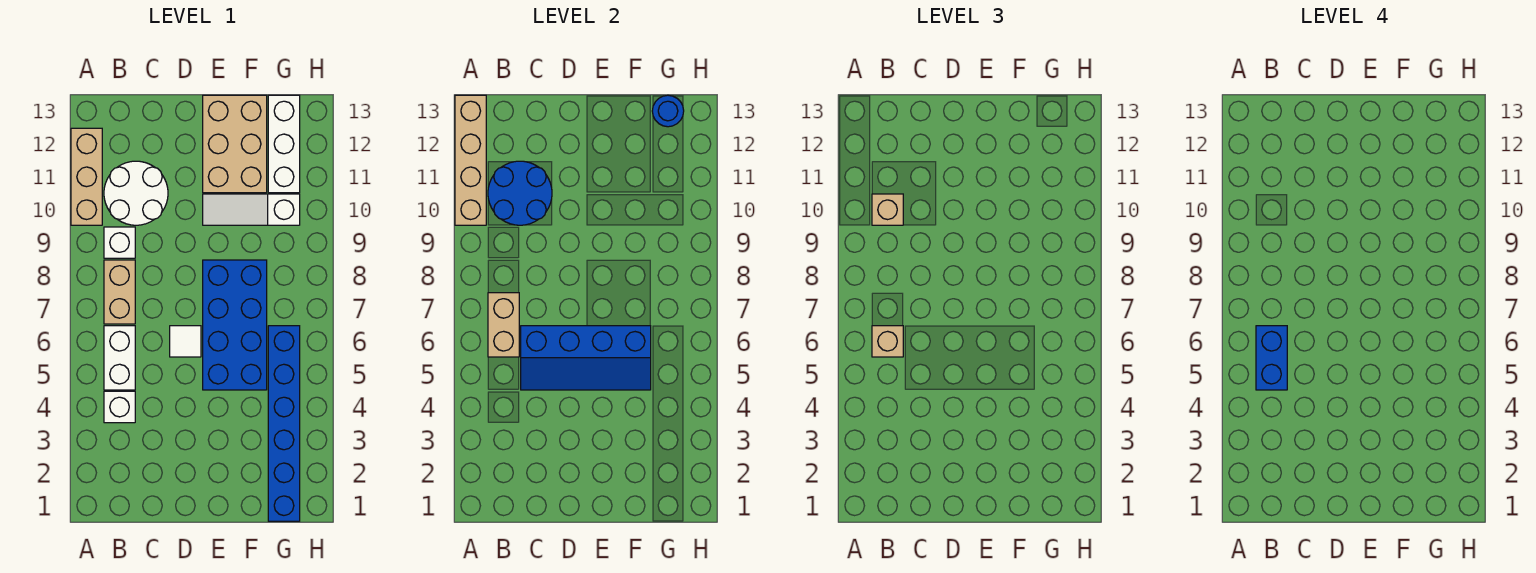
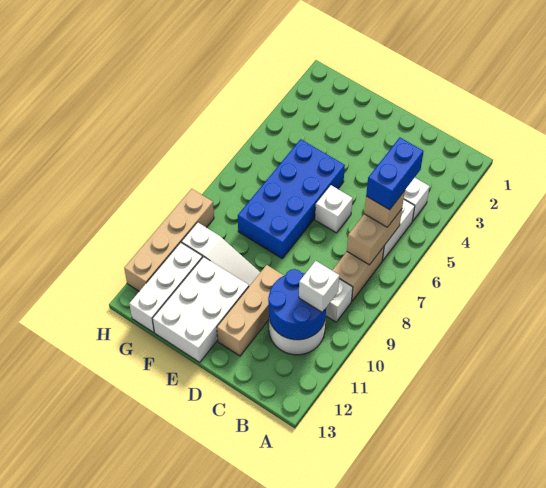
tan 1x3 brick [71,128,102,225] -> tan 1x3 brick moved to [217,265,284,356]
tan 1x4 brick [455,95,486,225] -> tan 1x4 brick moved to [124,189,214,291]
tan 1x1 brick [872,194,903,225] -> white 1x1 brick [299,261,339,312]
blue 2x4 slope [521,326,651,390] -> none
white 1x1 tile [170,326,201,357] -> white 1x1 brick [315,185,353,233]
tan 2x3 brick [203,95,267,193] -> white 2x3 brick [152,257,249,362]
blue 1x6 brick [268,326,300,521] -> none
blue 1x1 round brick [652,95,684,127] -> none

